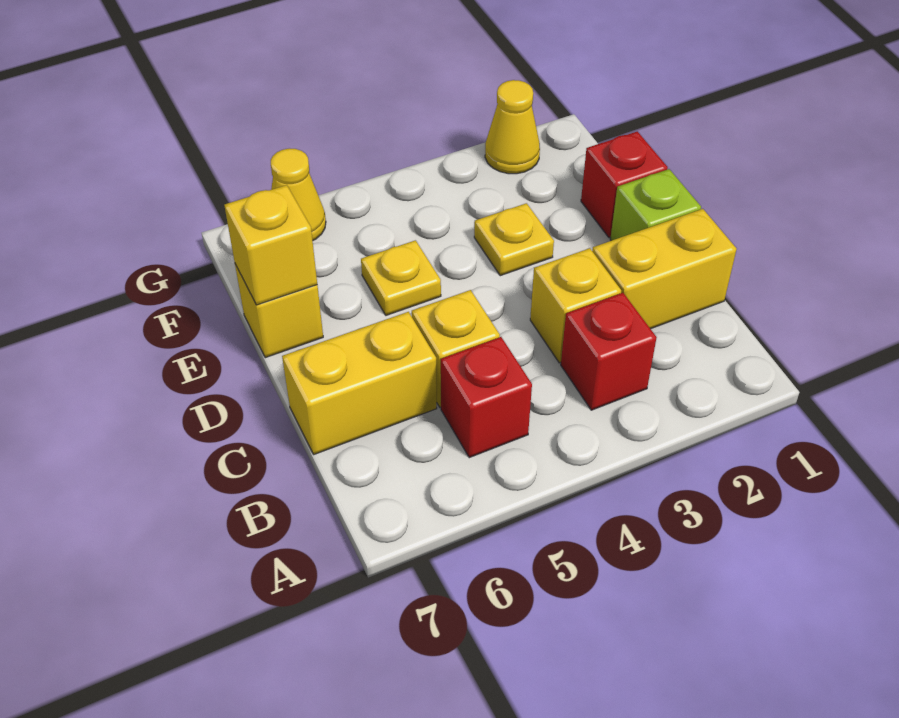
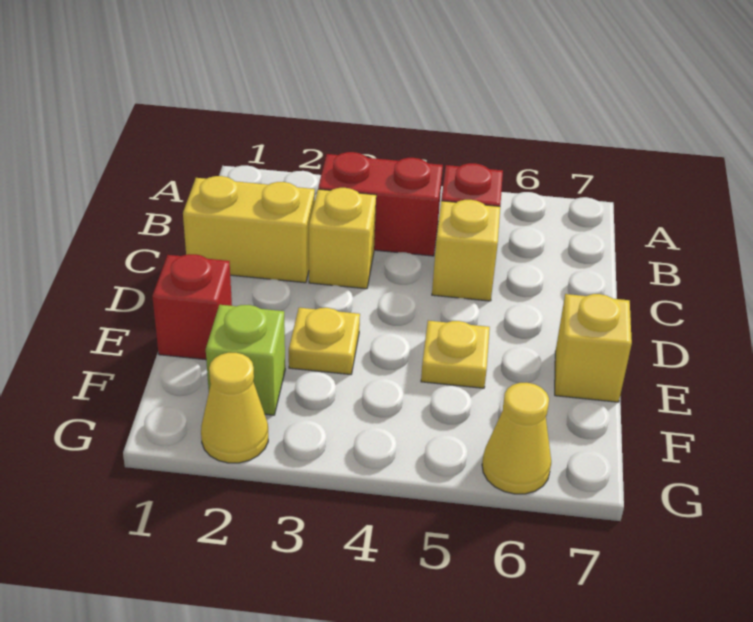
red 1x1 brick [561,293,657,410] -> red 1x2 brick [318,152,443,256]
yellow 1x2 brick [282,312,437,454] -> none
lime 1x1 brick [610,169,701,241] -> lime 1x1 brick moved to [206,305,285,415]
yellow 1x1 brick [224,185,317,305] -> none

